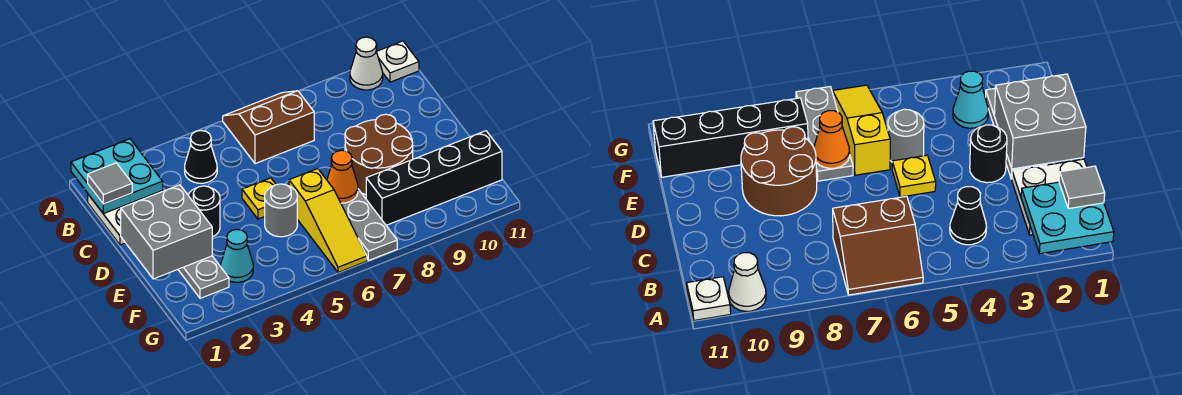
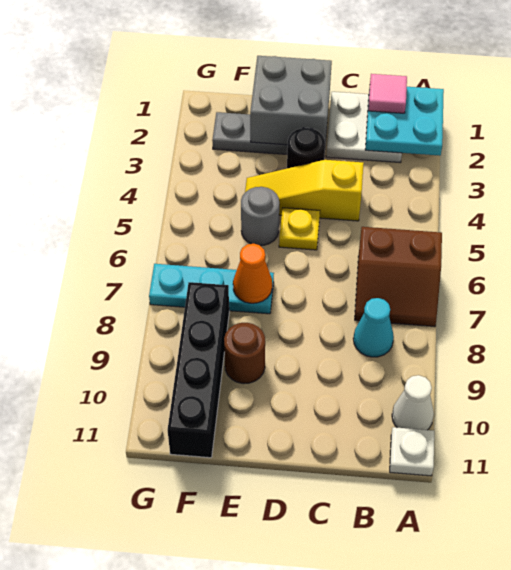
brown 2x2 slope [223,91,314,164] -> brown 2x2 slope turned to [355,227,442,326]
grey 1x1 tile [88,163,132,204] -> pink 1x1 tile [368,74,407,113]
black 1x1 cone [185,131,217,183] -> none
brown 2x2 round brick [345,114,413,195] -> brown 1x1 round brick [224,323,265,384]
yellow 1x3 slope [289,169,367,272] -> yellow 1x3 slope moved to [245,160,364,221]
grey 1x3 plate [341,189,397,261] -> cyan 1x3 plate [149,264,274,314]
cyan 1x1 cone [221,230,253,282] -> cyan 1x1 cone moved to [353,298,394,357]

